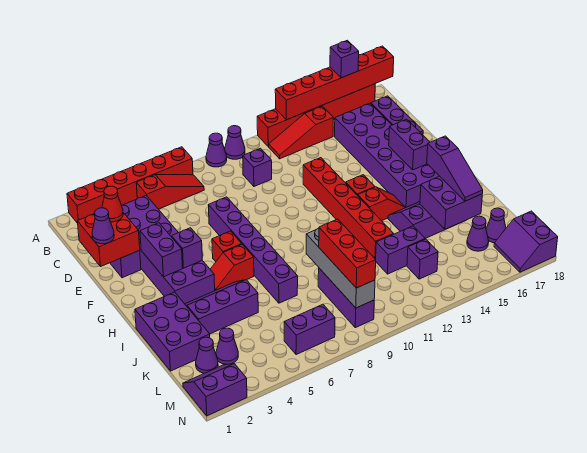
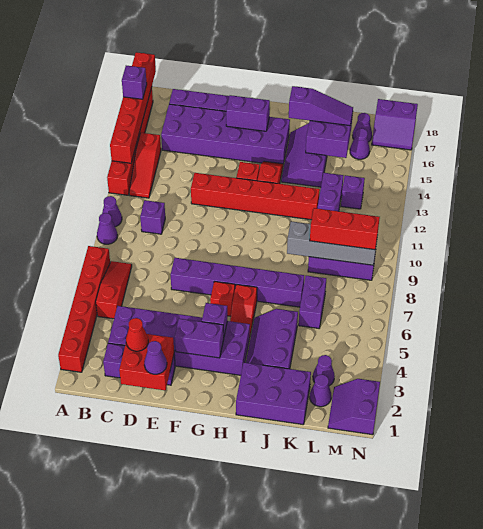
purple 1x2 brick [284,304,335,355] -> purple 1x2 brick moved to [299,276,326,328]

